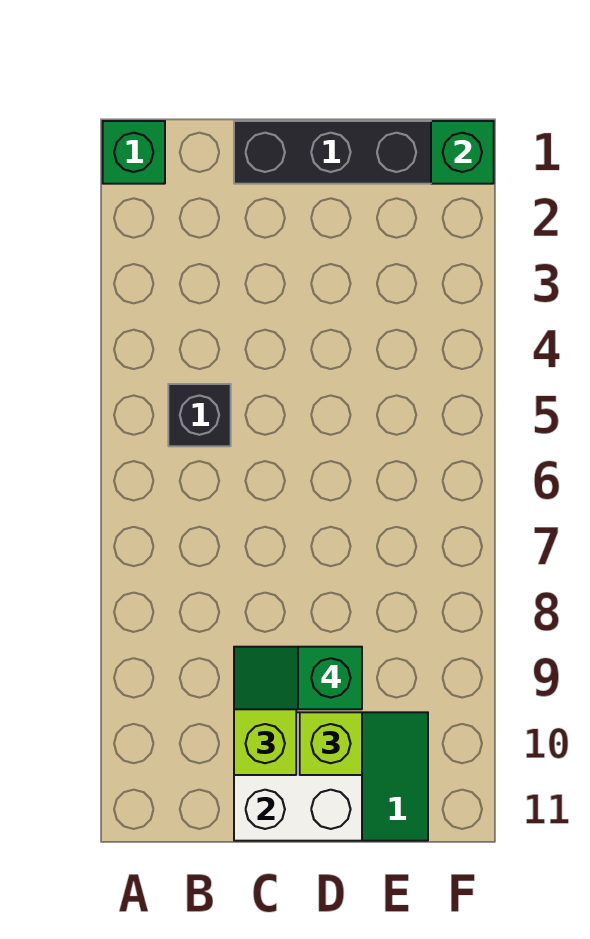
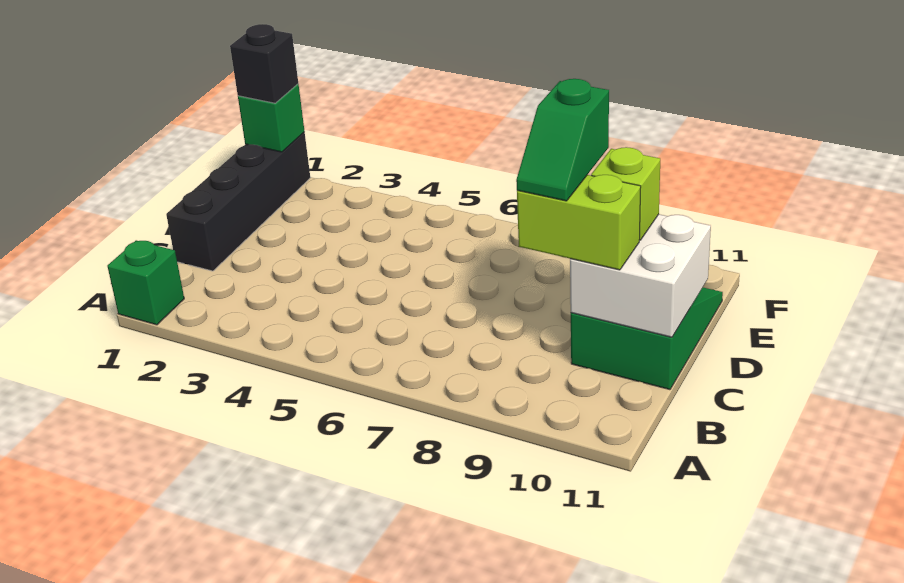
black 1x1 brick [168,384,231,446] -> black 1x1 brick moved to [230,24,298,103]

